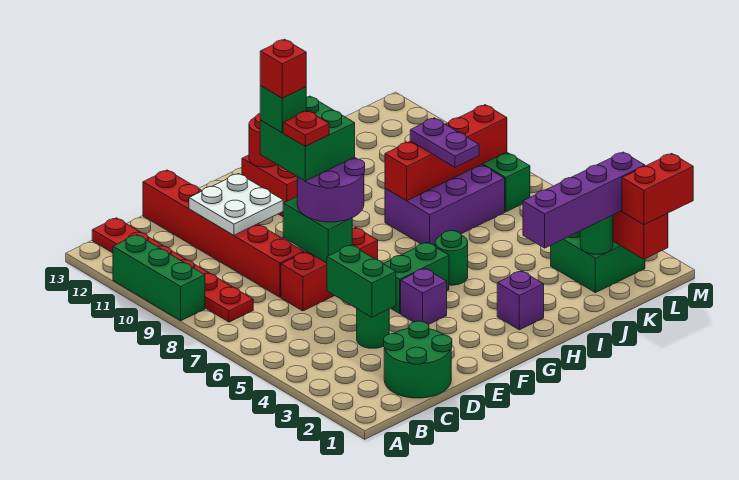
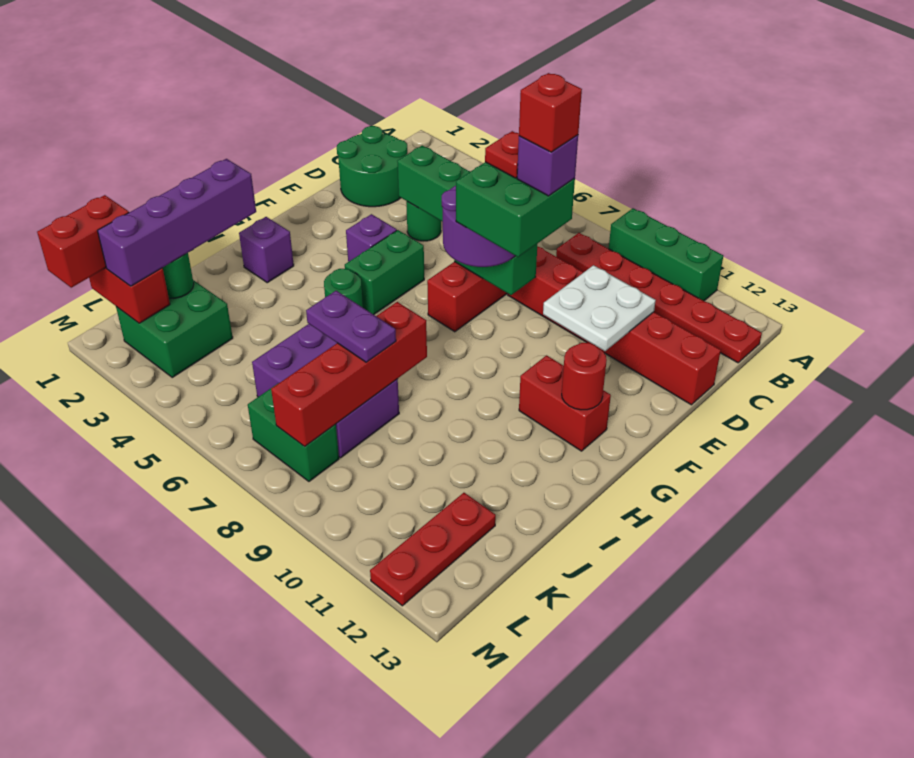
green 1x1 brick [260,86,306,133] -> purple 1x1 brick [517,135,578,196]
purple 2x3 brick [385,165,505,246] -> purple 2x3 brick turned to [252,324,399,458]
none -> red 1x3 plate [370,493,496,606]

